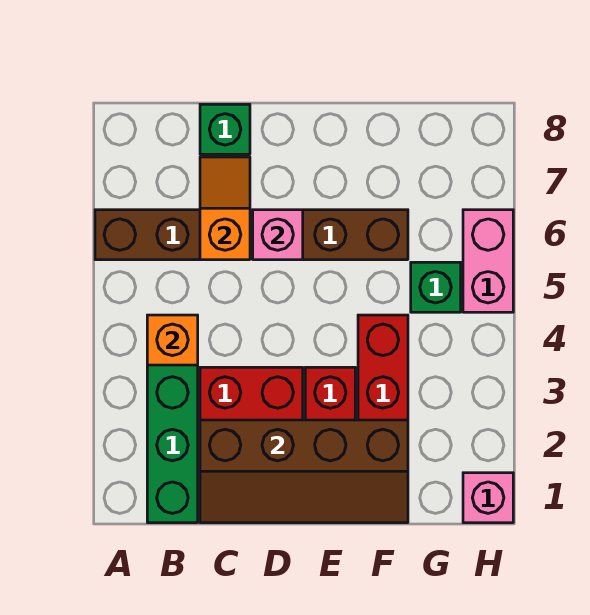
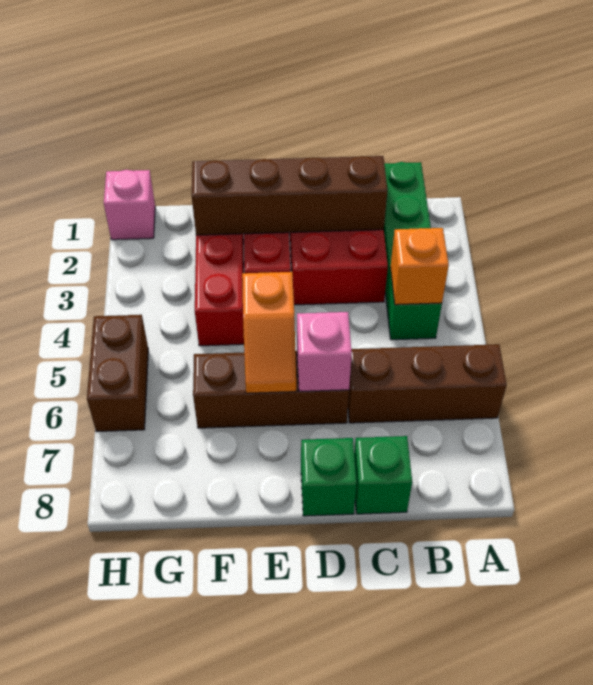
orange 1x2 slope [200,157,250,260] -> orange 1x2 slope moved to [242,272,296,393]
green 1x1 brick [411,262,461,312] -> green 1x1 brick moved to [301,438,357,516]
pink 1x2 brick [463,210,513,312] -> brown 1x2 brick [87,315,148,432]

